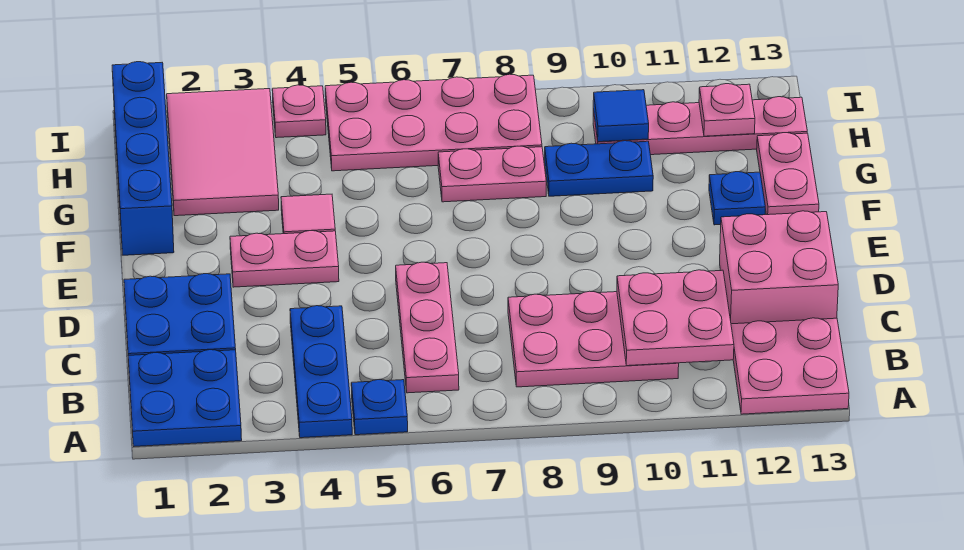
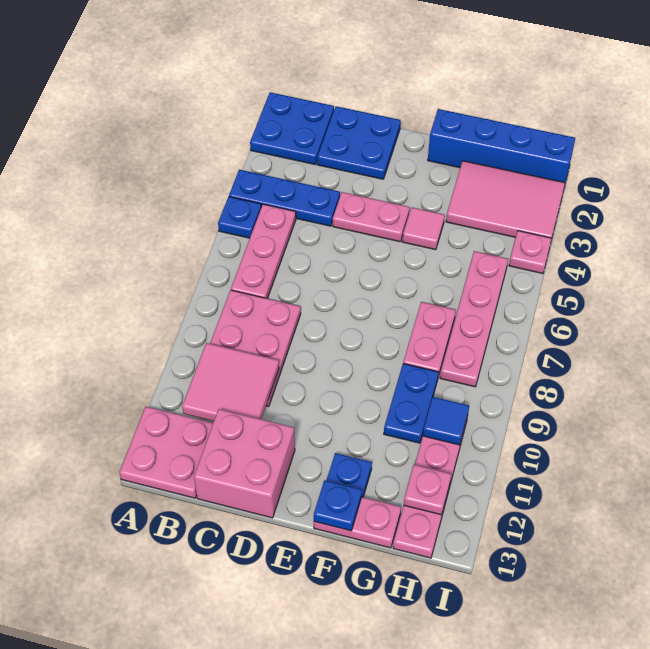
pink 1x3 plate [396,262,459,393] -> pink 1x3 plate turned to [231,204,296,299]
pink 2x2 plate [617,270,734,366] -> pink 2x2 tile [182,343,279,421]
pink 1x2 plate [230,231,339,287] -> pink 1x2 plate turned to [333,192,410,242]
none -> blue 1x1 plate [314,480,362,531]
pink 2x4 plate [325,74,542,171] -> pink 1x4 plate [440,251,508,387]

